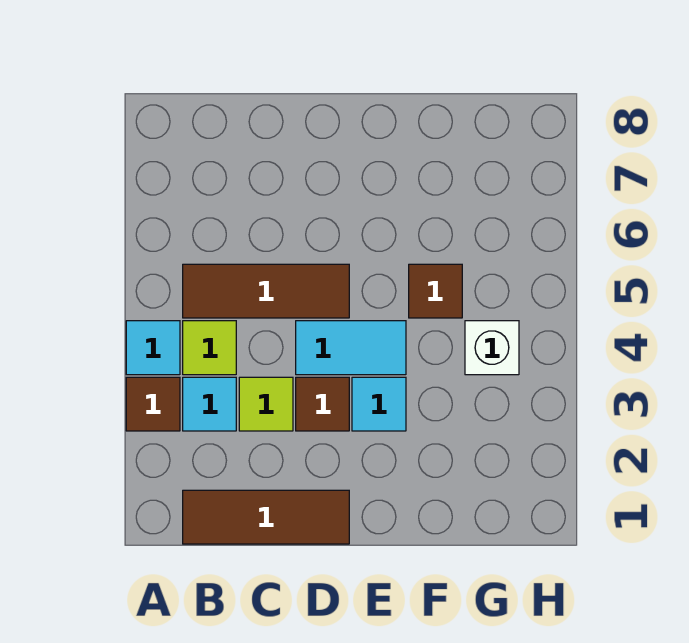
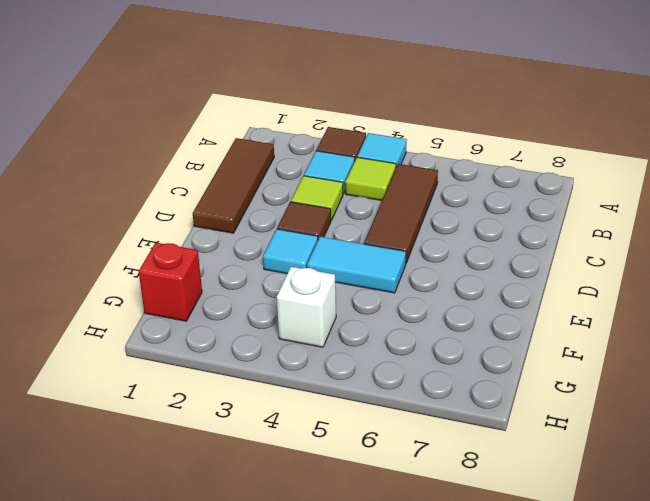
cyan 1x2 tile [296,321,406,375] -> cyan 1x2 tile turned to [307,237,406,293]
brown 1x1 tile [409,264,462,318] -> none
none -> red 1x1 brick [139,243,202,321]

